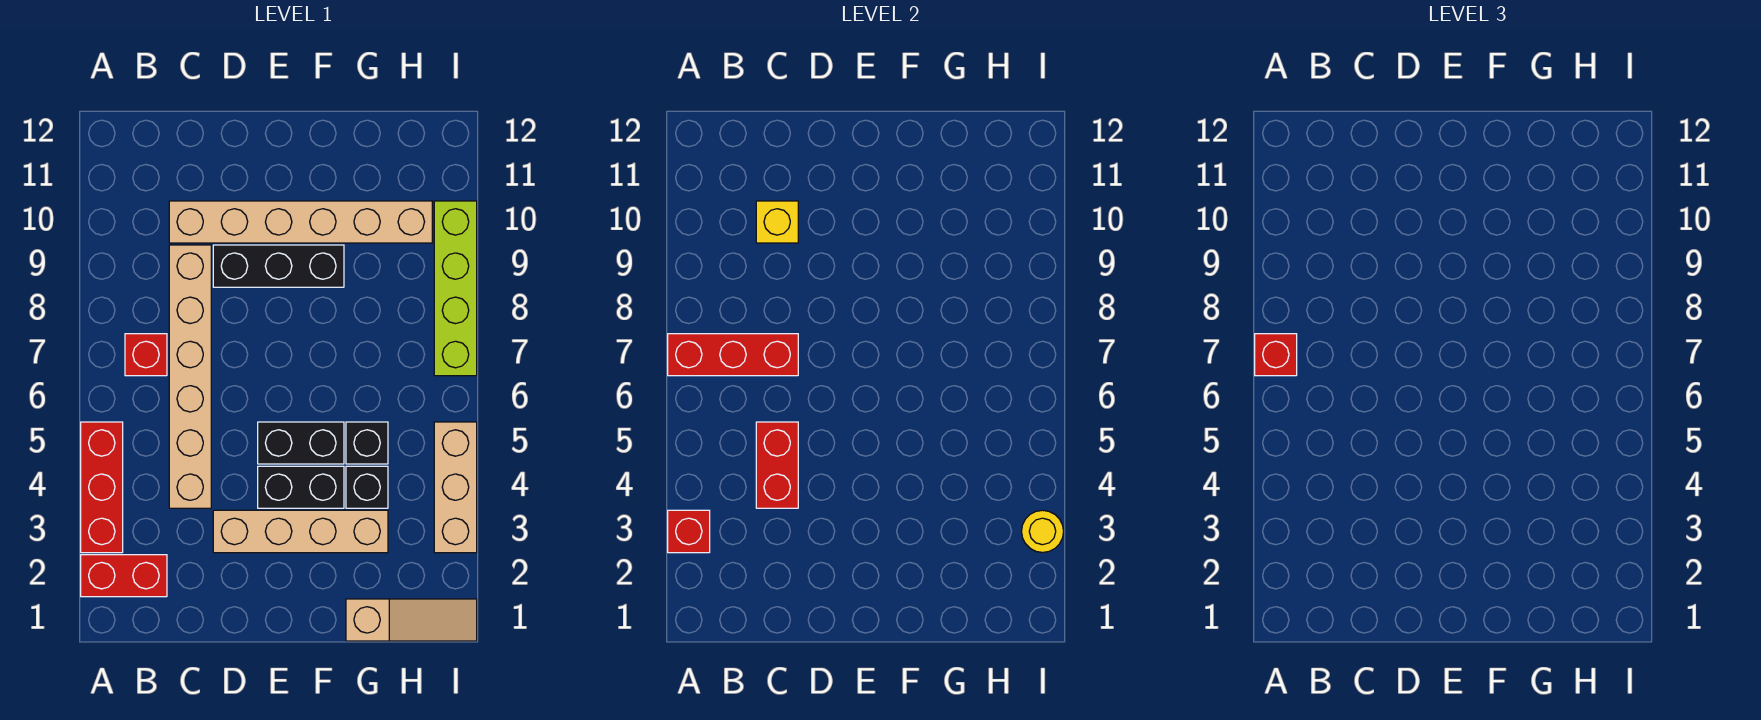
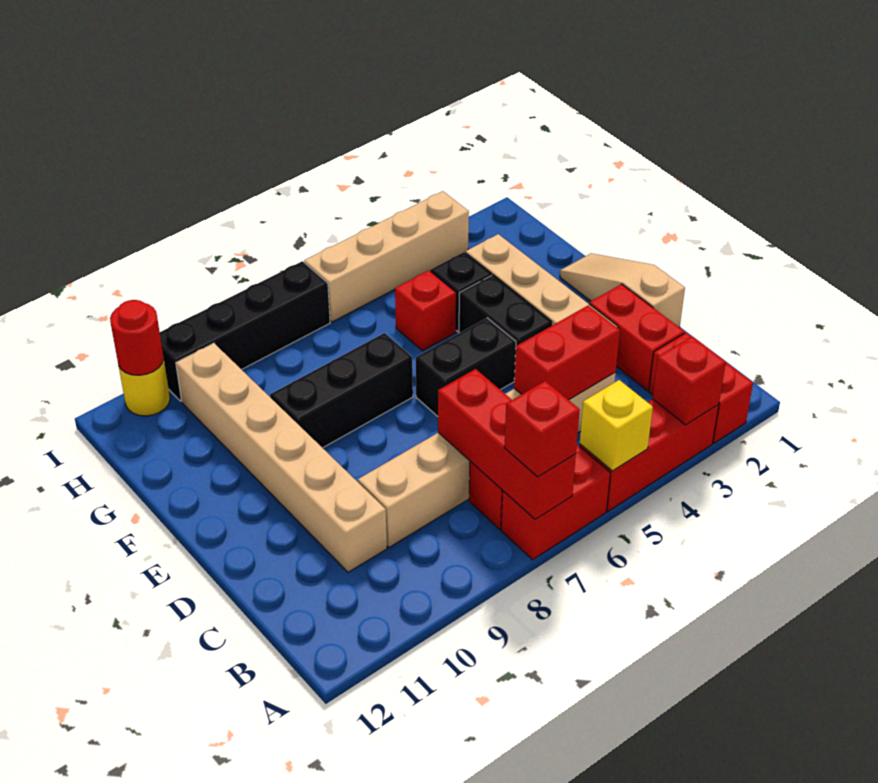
none -> red 1x2 brick [501,445,610,560]
none -> red 1x2 brick [589,284,684,390]
yellow 1x1 brick [756,201,798,243] -> yellow 1x1 brick moved to [580,380,653,471]
black 1x3 brick [213,245,344,287] -> black 1x3 brick turned to [270,333,413,448]
black 1x2 brick [258,422,344,464] -> black 1x2 brick turned to [416,318,516,416]
tan 1x3 slope [346,599,477,641] -> tan 1x3 slope moved to [560,253,685,327]
black 1x1 brick [346,422,388,464] -> red 1x1 brick [395,270,456,351]
tan 1x3 brick [434,422,477,553] -> tan 1x4 brick [304,191,469,322]
yellow 1x1 round brick [1022,510,1064,552] -> yellow 1x1 round brick moved to [119,360,170,416]
lime 1x4 brick [434,201,477,376] -> black 1x4 brick [160,261,330,401]
none -> red 1x1 round brick [110,300,164,375]

